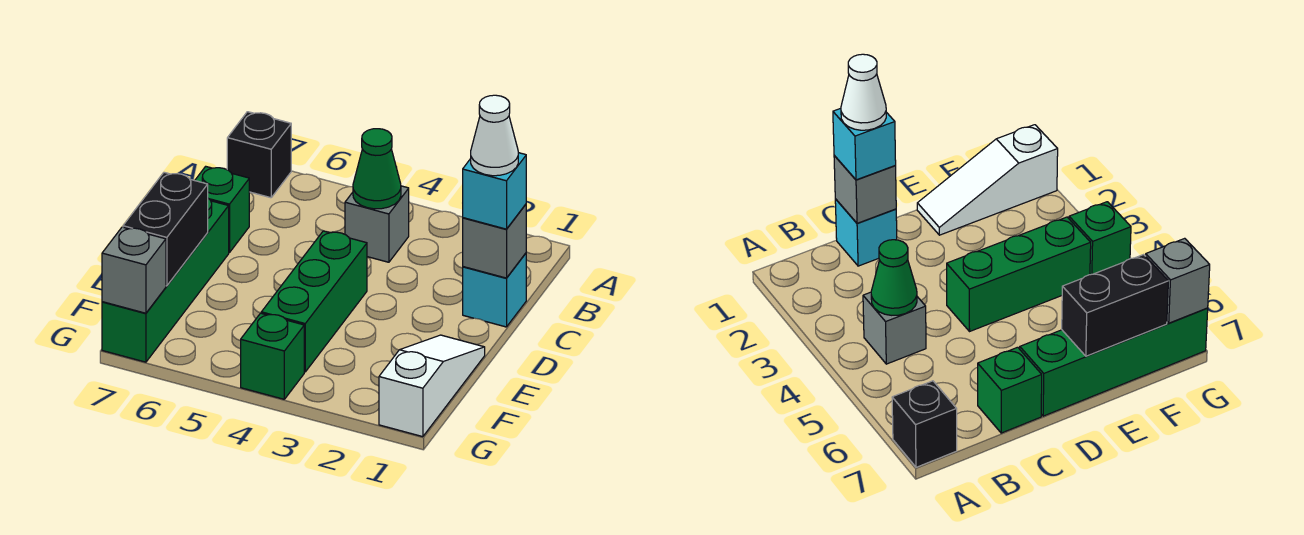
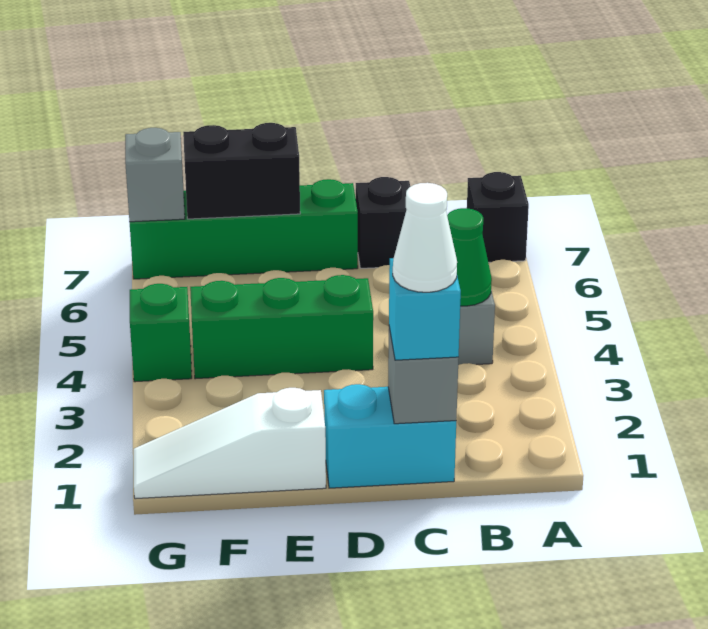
cyan 1x1 brick [463,253,526,327] -> cyan 1x2 brick [324,384,456,488]
green 1x1 brick [195,166,249,253] -> black 1x1 brick [356,177,410,268]
white 1x3 slope [379,335,485,437] -> white 1x3 slope turned to [134,388,326,499]

